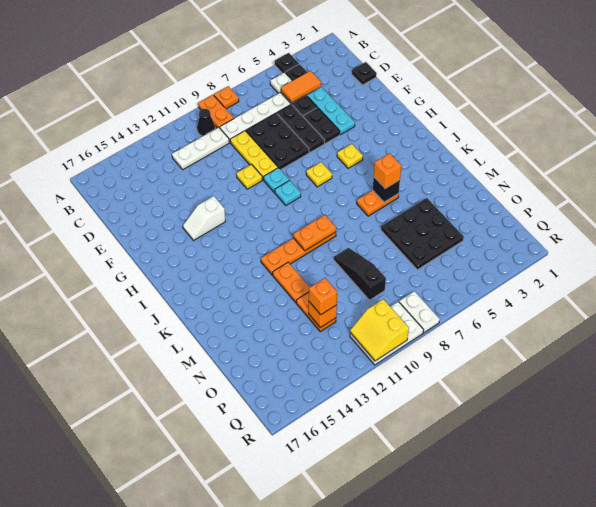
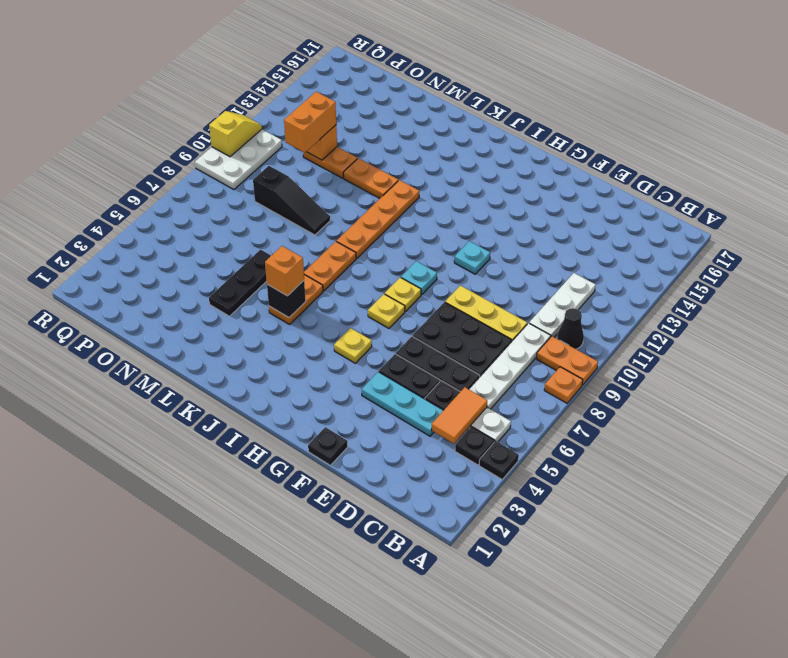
black 1x1 plate [352,62,377,85] -> black 1x1 plate moved to [308,427,348,465]
yellow 1x1 plate [236,164,262,189] -> yellow 1x1 plate moved to [385,277,421,312]
cyan 1x1 plate [264,168,289,193] -> cyan 1x1 plate moved to [454,241,490,274]
white 1x2 slope [183,196,225,240] -> none
orange 1x2 plate [293,215,336,250] -> orange 1x2 plate moved to [304,242,356,291]
black 3x3 plate [381,198,464,270] -> black 1x3 plate [209,250,271,316]
orange 1x1 brick [309,278,337,315] -> orange 1x2 brick [284,92,336,153]
white 1x2 plate [399,291,440,333] -> none
yellow 2x2 slope [350,299,409,361] -> yellow 1x2 slope [209,111,262,157]

